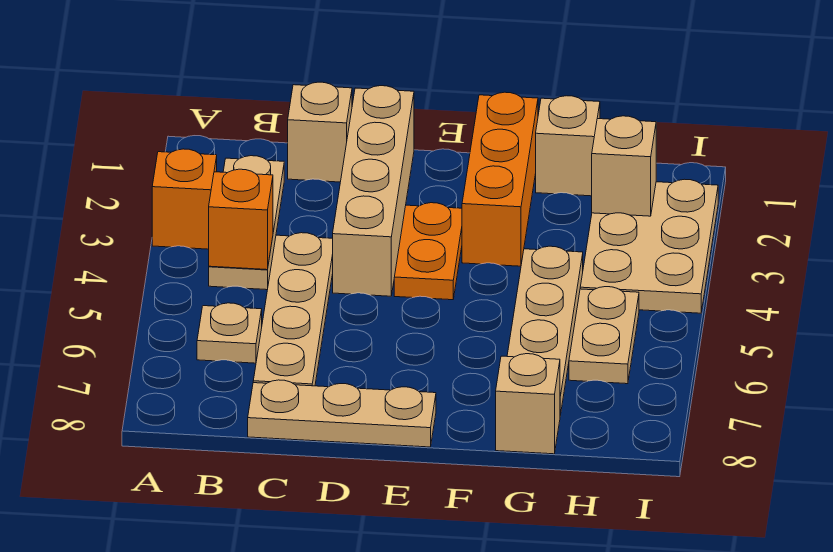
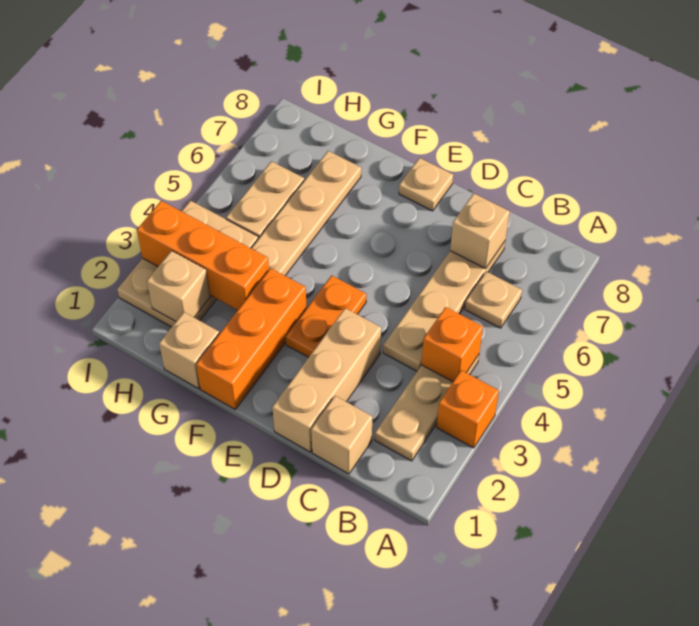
tan 1x3 plate [248,380,436,447] -> tan 1x1 plate [399,158,453,211]
tan 1x4 brick [333,86,414,296] -> tan 1x3 brick [272,308,381,452]
none -> orange 1x3 brick [137,201,269,310]
tan 1x1 brick [496,354,560,454] -> tan 1x1 brick moved to [450,193,510,269]

